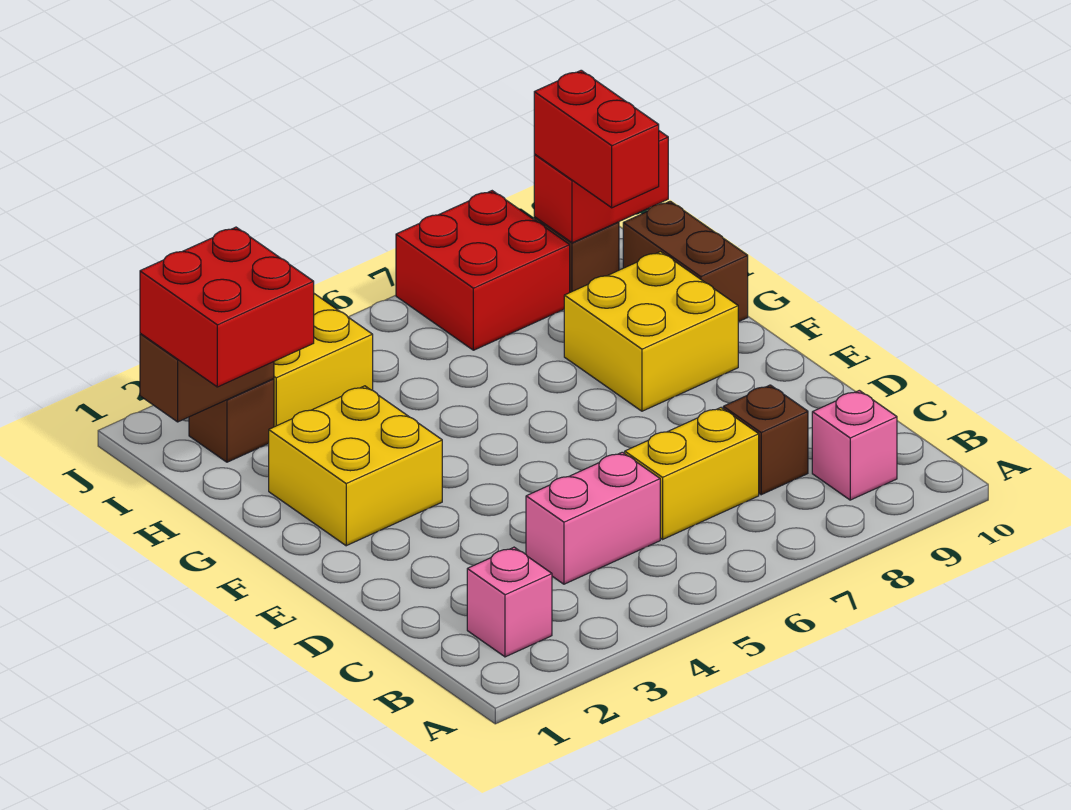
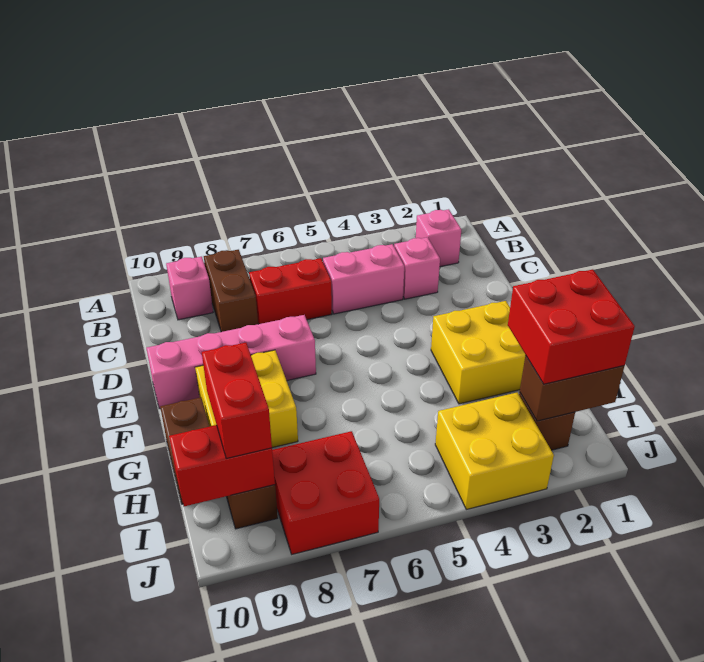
none -> pink 1x1 brick [394,237,440,299]
yellow 1x2 brick [625,408,759,539] -> red 1x2 brick [249,258,332,324]
brown 1x1 brick [723,385,808,495] -> brown 1x2 brick [204,250,258,332]
none -> pink 1x4 brick [146,315,316,409]

